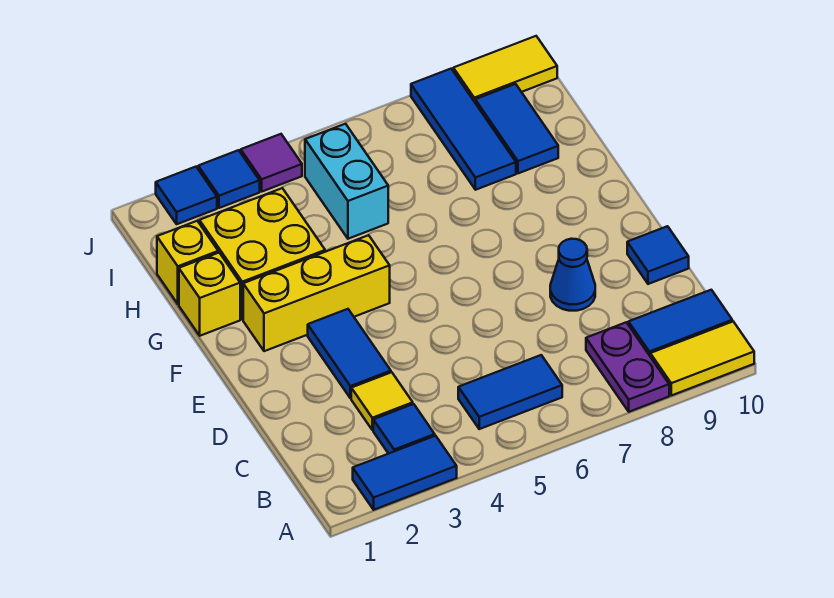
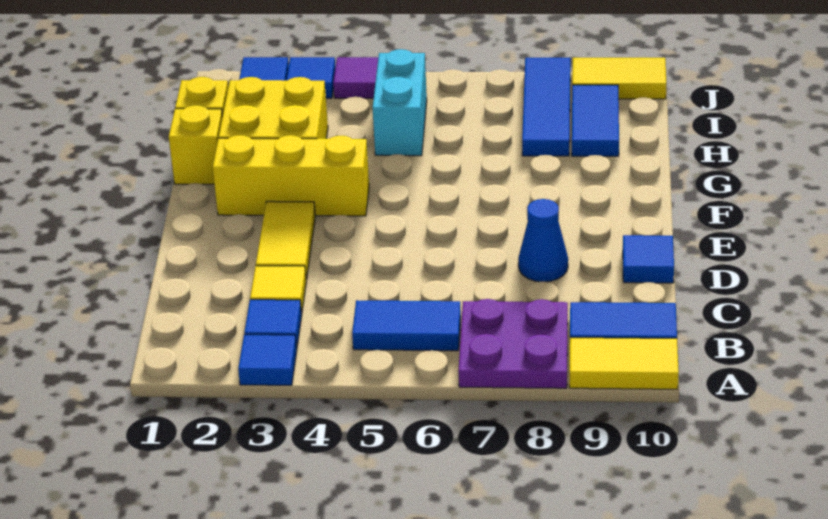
blue 1x2 tile [353,436,457,510] -> blue 1x1 tile [238,335,297,385]
purple 1x2 plate [586,322,669,412] -> purple 2x2 plate [458,299,568,388]
blue 1x2 tile [308,309,391,398] -> yellow 1x2 tile [256,201,315,280]

